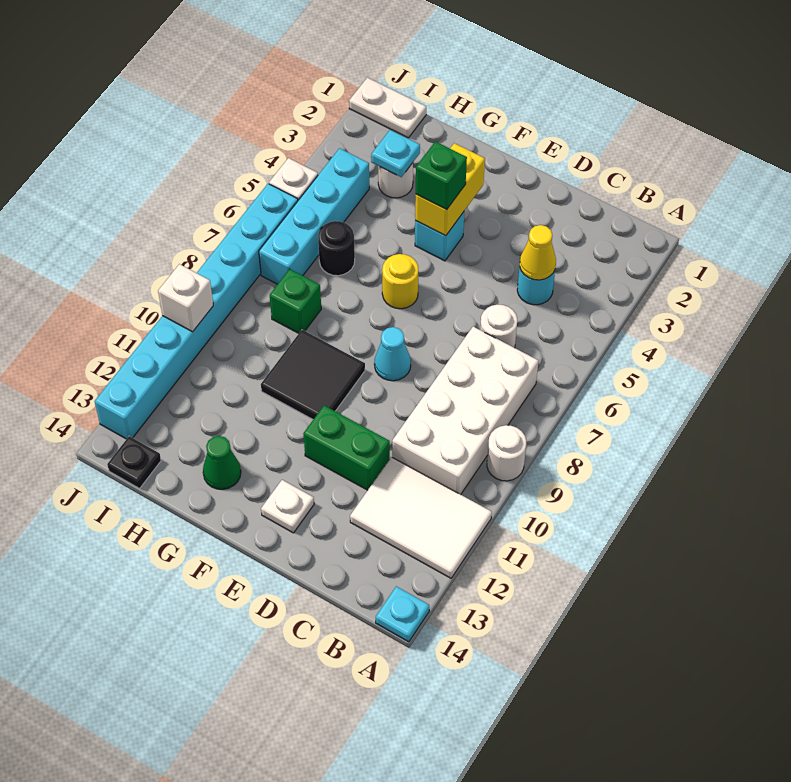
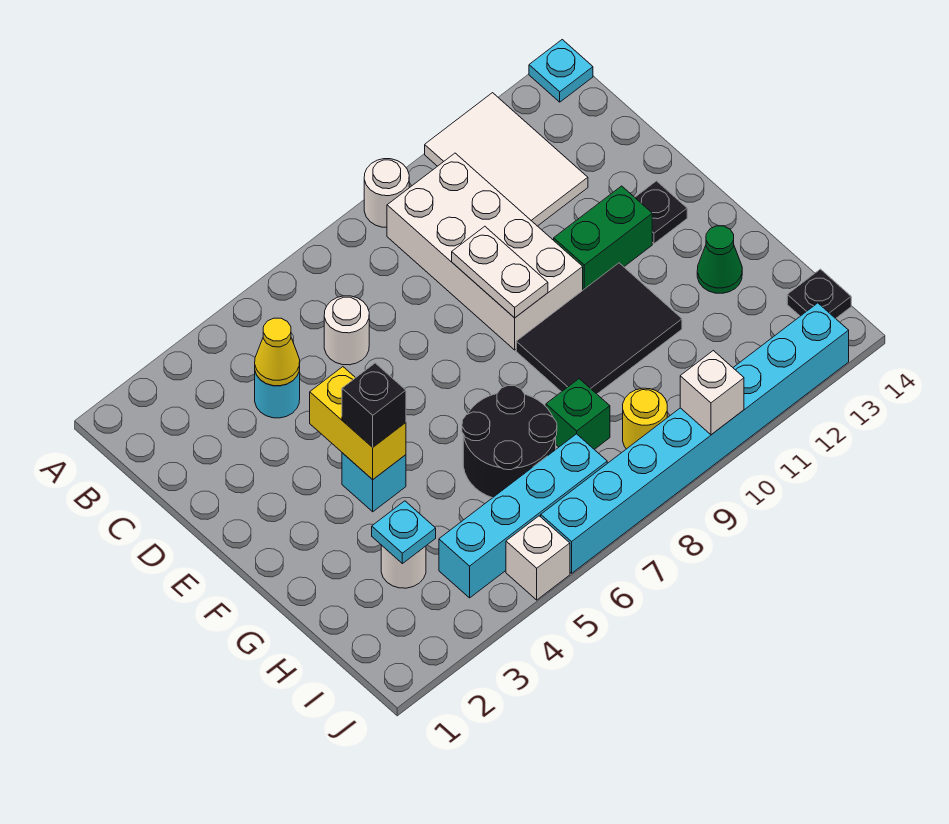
white 2x4 brick [392,327,539,495] -> white 2x4 brick turned to [387,153,583,350]
green 1x2 brick [303,405,390,490] -> green 1x2 brick turned to [554,186,652,290]
cyan 1x1 cone [374,327,411,381] -> none
white 1x1 plate [261,480,314,533] -> black 1x1 plate [635,181,687,244]
yellow 1x2 brick [415,143,485,236] -> yellow 1x2 brick turned to [310,367,406,480]
green 1x1 brick [416,141,467,210] -> black 1x1 brick [342,363,406,447]
yellow 1x1 round brick [382,254,418,309] -> yellow 1x1 round brick moved to [623,388,667,449]
black 2x2 tile [261,330,365,419] -> black 2x3 tile [516,263,682,394]
black 1x1 round brick [318,221,355,276] -> black 2x2 round brick [462,386,557,498]
white 1x2 plate [349,78,426,138] -> white 1x2 plate moved to [452,226,548,318]

